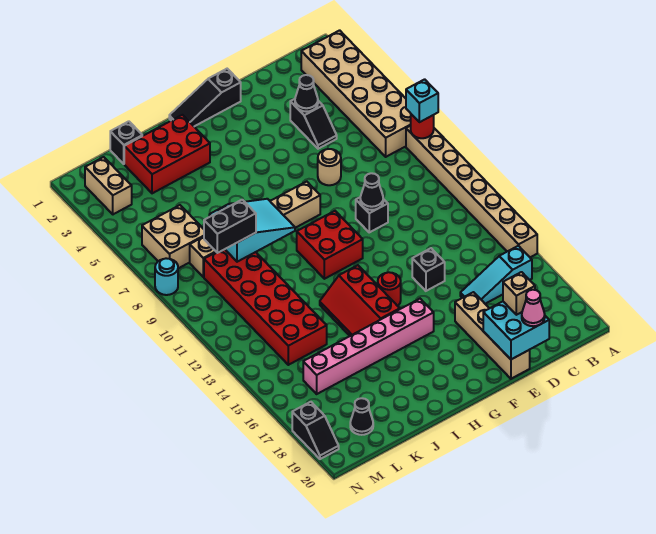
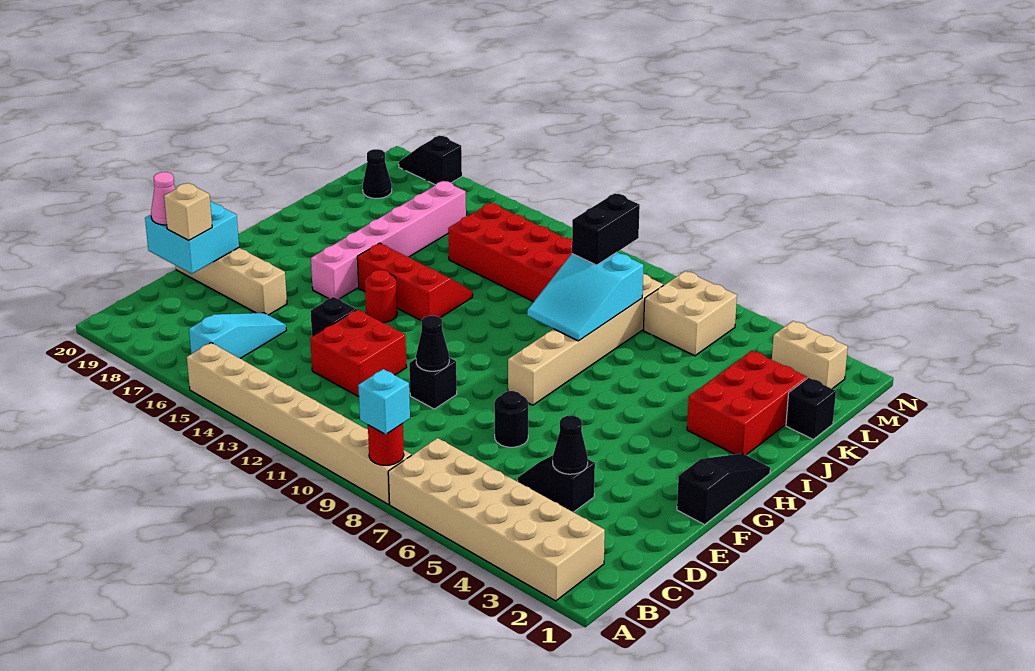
tan 1x1 round brick [318,149,341,185] -> black 1x1 round brick [494,391,528,447]
red 2x2 brick [297,211,363,279] -> red 2x2 brick moved to [310,310,407,397]
cyan 1x1 round brick [155,258,178,295] -> none

